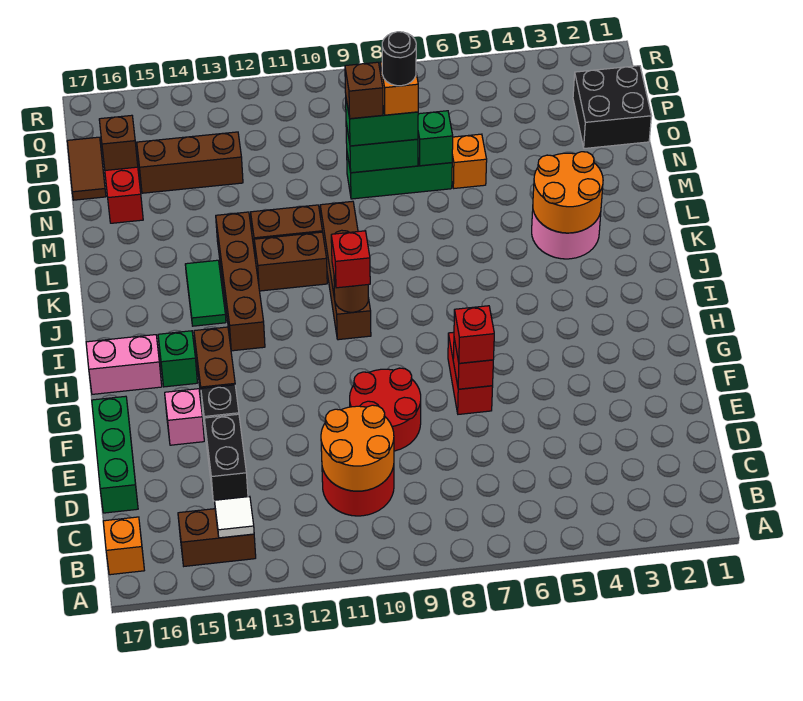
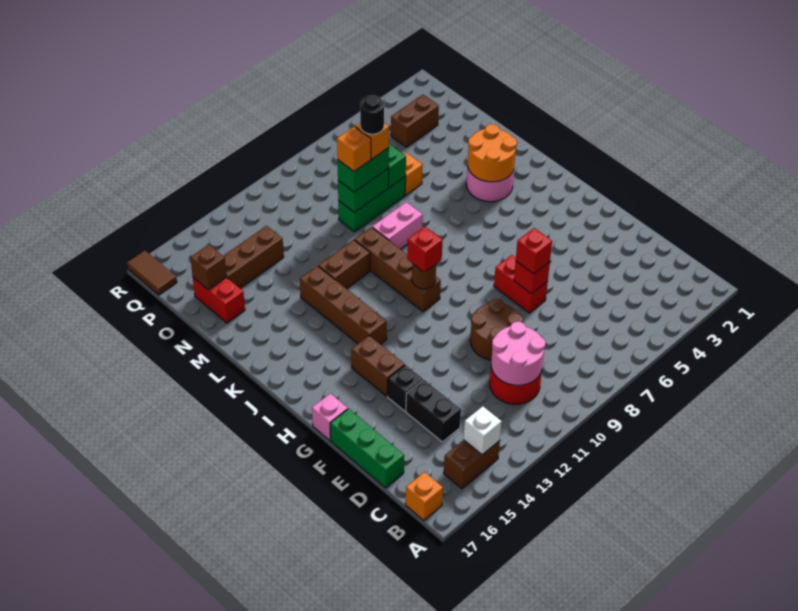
white 1x1 tile [215,497,254,538] -> white 1x1 brick [464,406,502,455]
orange 2x2 round brick [321,405,394,491] -> pink 2x2 round brick [491,322,545,385]
red 2x2 round brick [350,368,421,451] -> brown 2x2 round brick [470,299,523,360]
pink 1x1 brick [165,389,204,445] -> pink 1x1 brick moved to [312,393,348,440]
green 1x1 brick [158,331,197,387] -> none
pink 1x2 brick [86,335,162,394] -> pink 1x2 brick moved to [372,202,423,249]
green 1x2 tile [185,260,226,326] -> none
brown 1x2 brick [254,232,327,291] -> brown 1x2 brick moved to [391,95,439,147]
brown 1x1 brick [345,62,383,119] -> orange 1x1 brick [337,127,371,171]
black 2x2 brick [573,66,651,149] -> none
brown 1x2 tile [67,137,106,200] -> brown 1x2 tile moved to [127,251,177,295]

